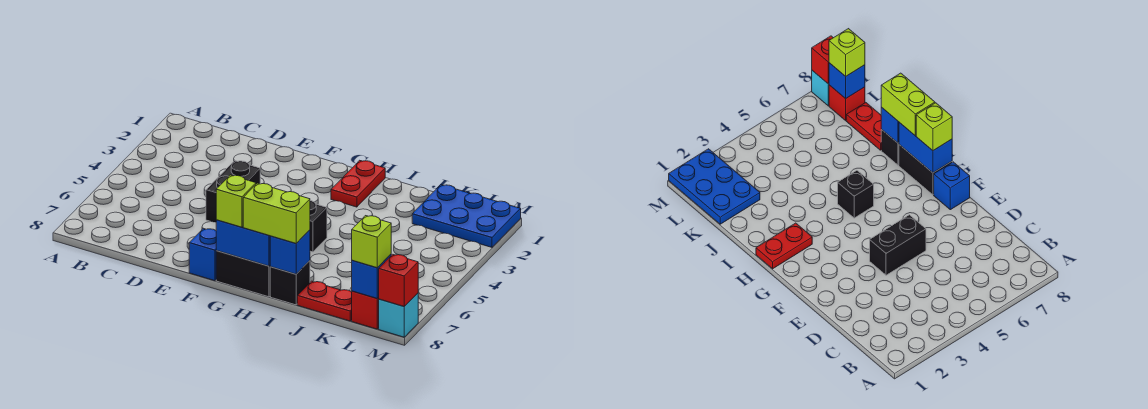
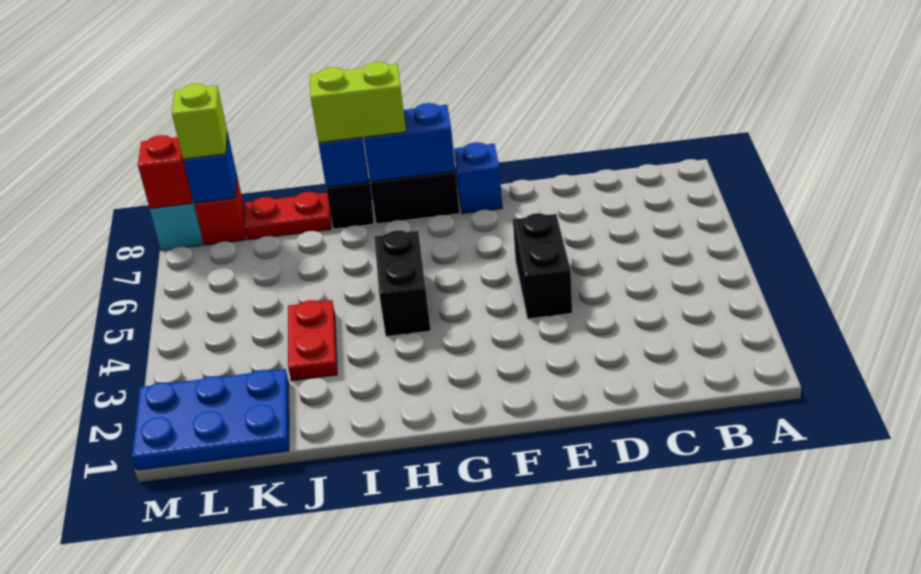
lime 1x1 brick [216,175,256,227] -> none
red 1x2 plate [331,160,385,207] -> red 1x2 plate moved to [288,300,337,381]
black 1x1 brick [310,201,327,252] -> black 1x2 brick [375,230,431,337]

